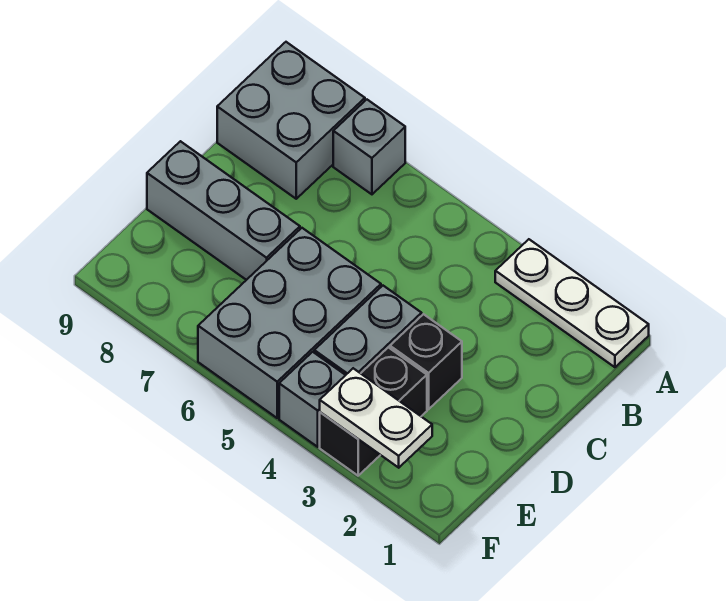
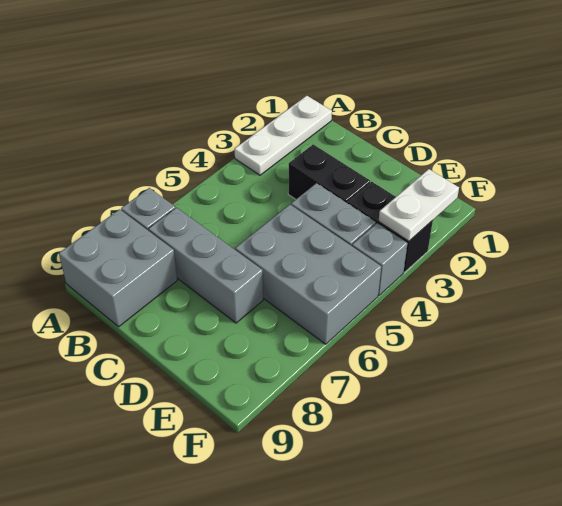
black 1x1 brick [390,314,462,409] -> black 1x2 brick [288,144,370,203]
grey 1x3 brick [147,141,300,280] -> grey 1x3 brick turned to [148,208,263,323]

